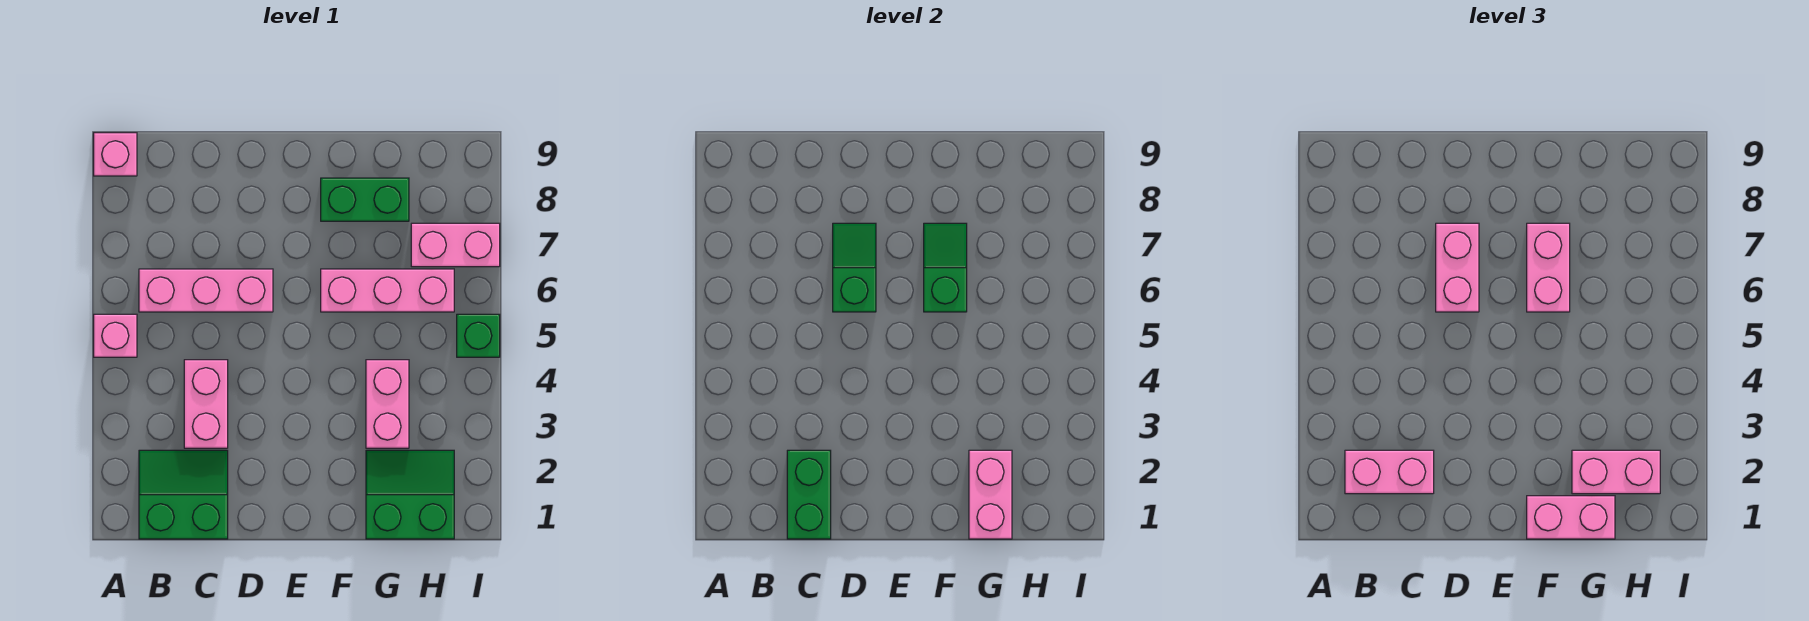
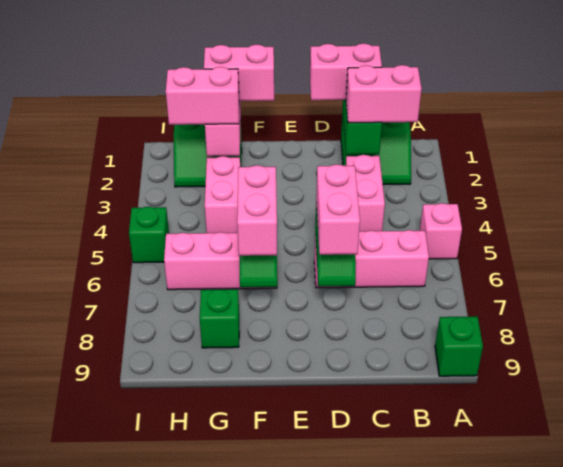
pink 1x1 brick [94,133,137,176] -> green 1x1 brick [435,316,483,376]
green 1x2 brick [321,178,409,221] -> green 1x1 brick [200,289,239,348]
pink 1x2 brick [411,223,500,267] -> pink 1x2 brick moved to [310,43,382,100]

